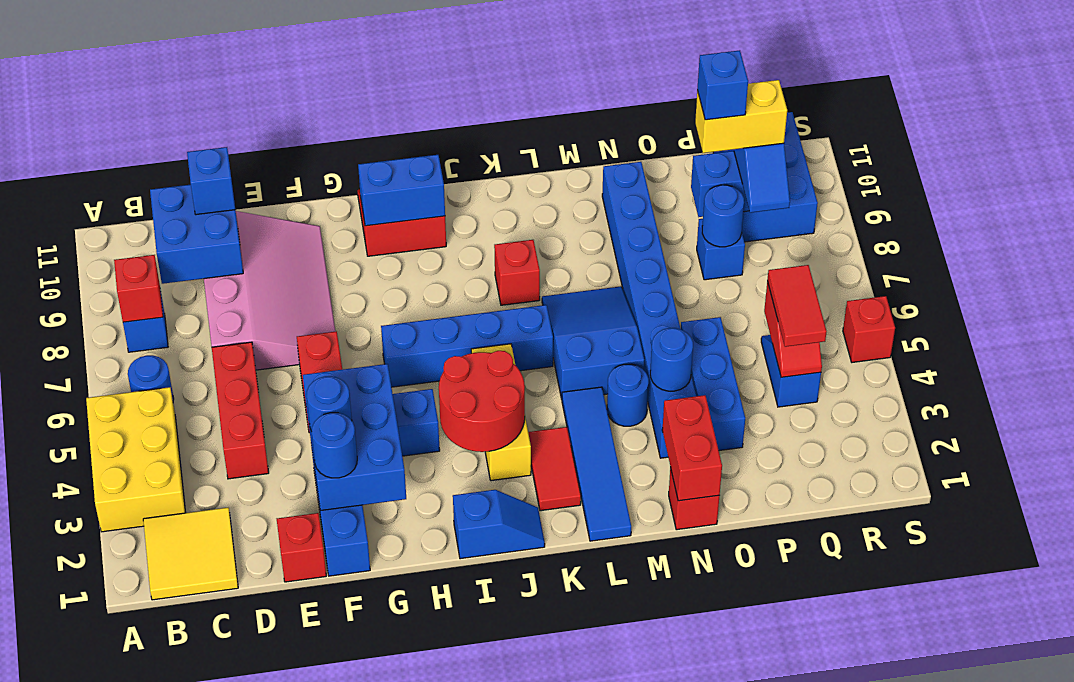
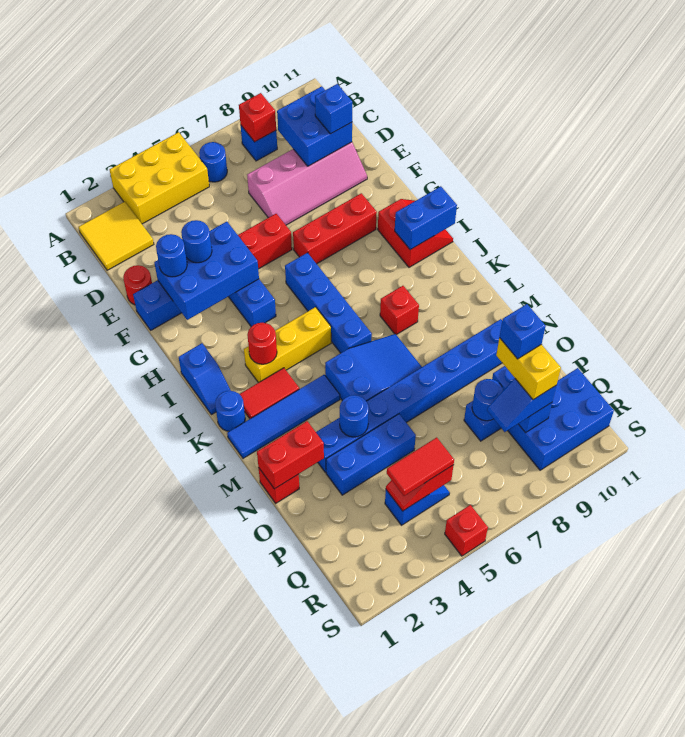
red 1x3 brick [212,342,269,479] -> red 1x3 brick moved to [293,193,377,264]
pink 3x4 slope [204,211,335,370] -> pink 2x4 slope [247,142,367,225]
red 1x1 brick [277,513,326,582] -> red 1x1 round brick [123,265,152,305]
blue 1x2 brick [358,155,445,226] -> blue 1x2 brick turned to [395,186,457,250]
red 2x2 round brick [439,351,525,452] -> red 1x1 round brick [247,323,277,364]
blue 1x1 round brick [607,364,649,426] -> blue 1x1 round brick moved to [215,391,245,431]

